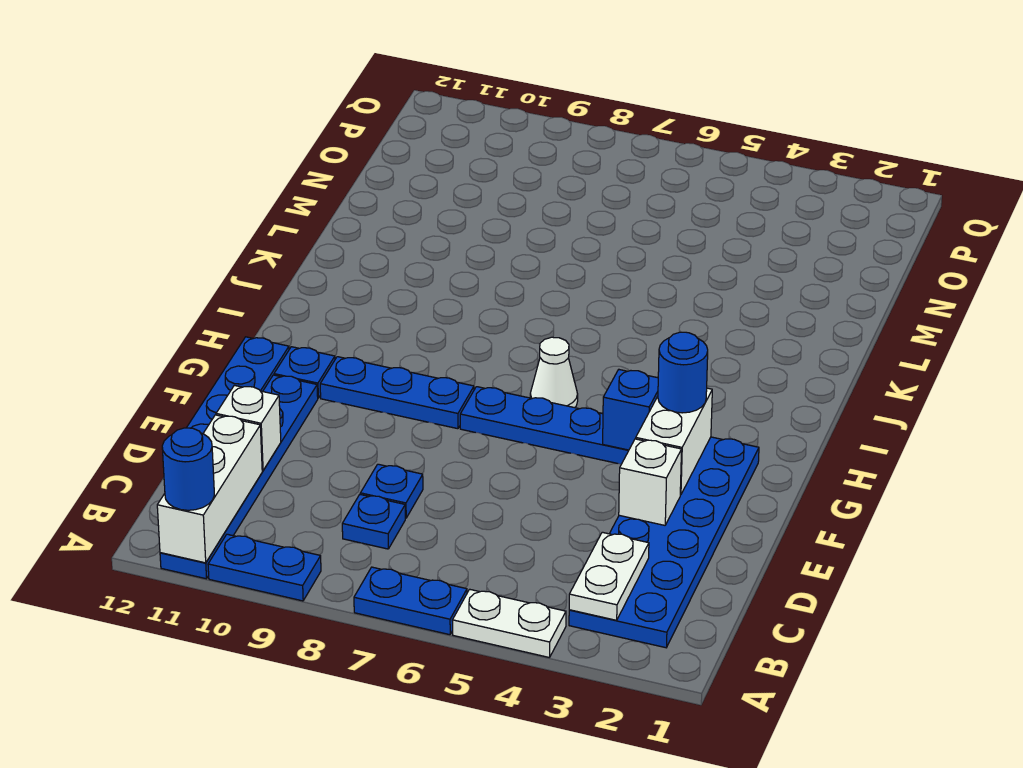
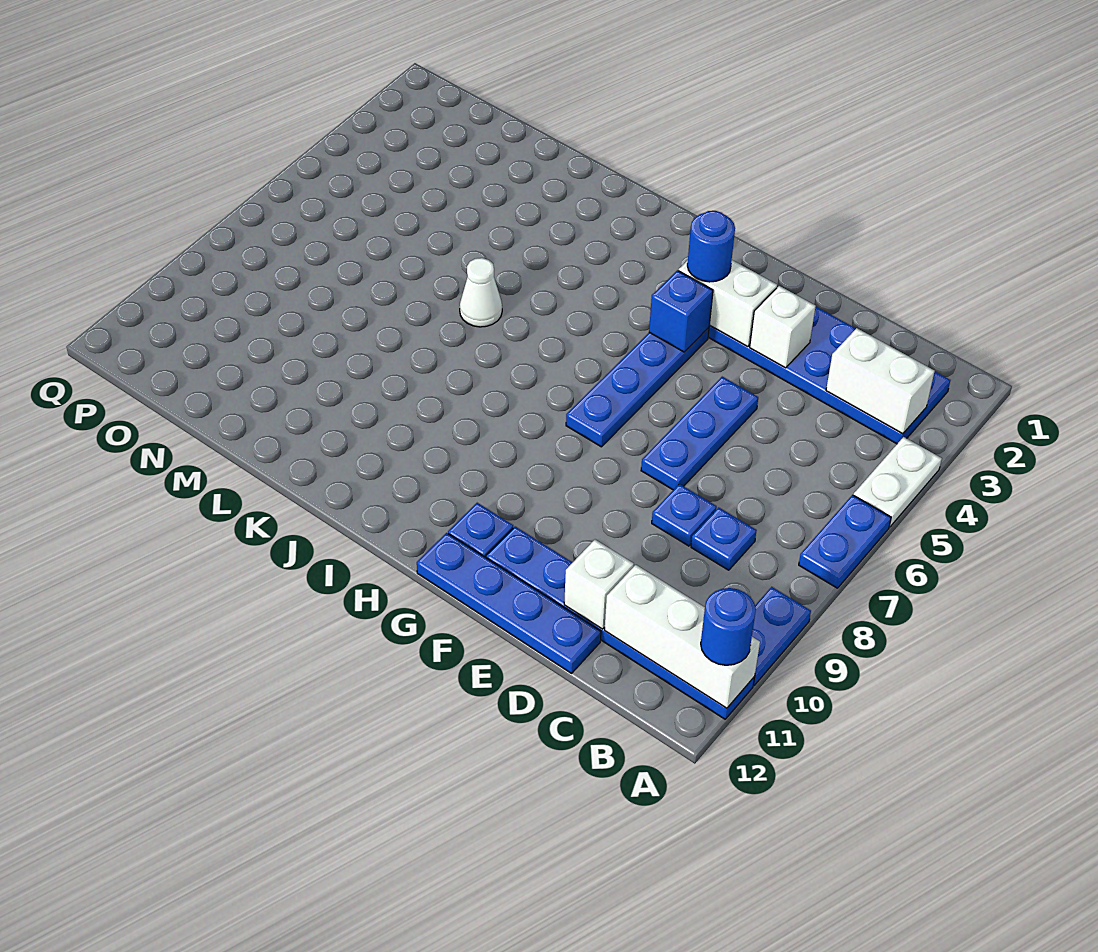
white 1x2 plate [569,532,649,620] -> white 1x2 brick [826,328,935,434]
blue 1x3 plate [320,357,474,429] -> blue 1x3 plate moved to [641,377,758,490]
white 1x1 cone [530,337,578,408] -> white 1x1 cone moved to [460,258,502,327]

